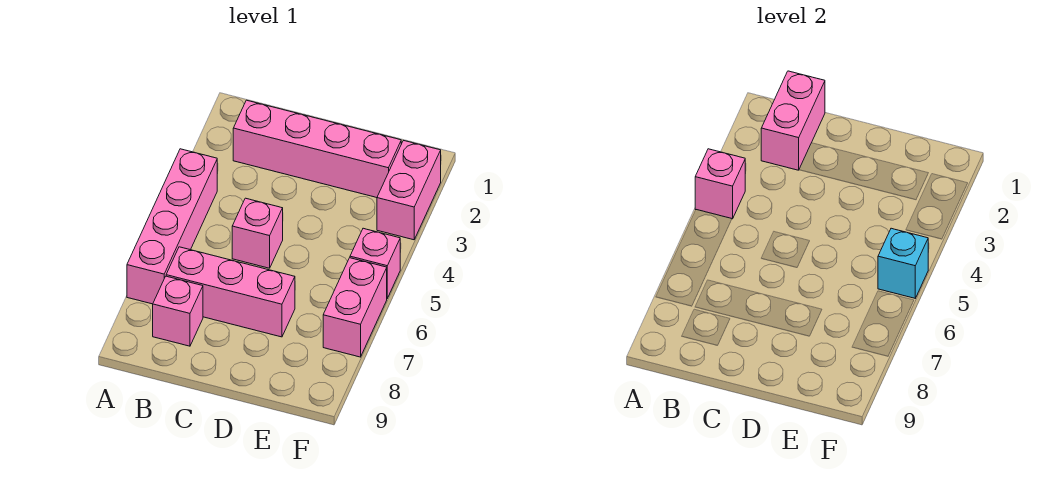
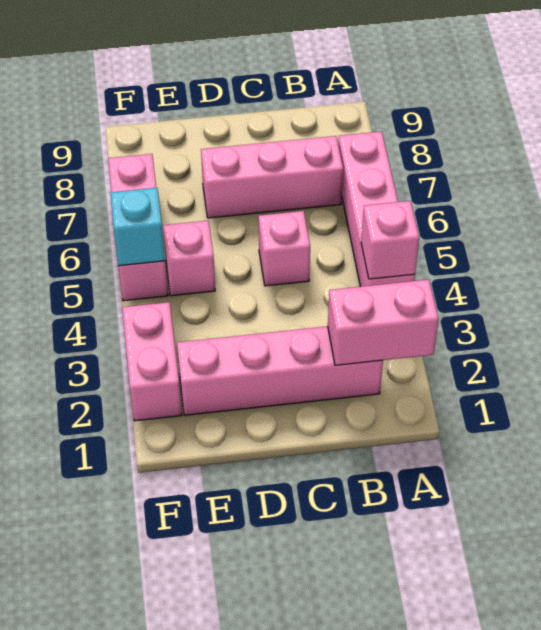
pink 1x2 brick [761,71,825,170] -> pink 1x2 brick turned to [328,280,439,365]
pink 1x1 brick [153,276,203,346] -> pink 1x1 brick moved to [163,221,215,296]

